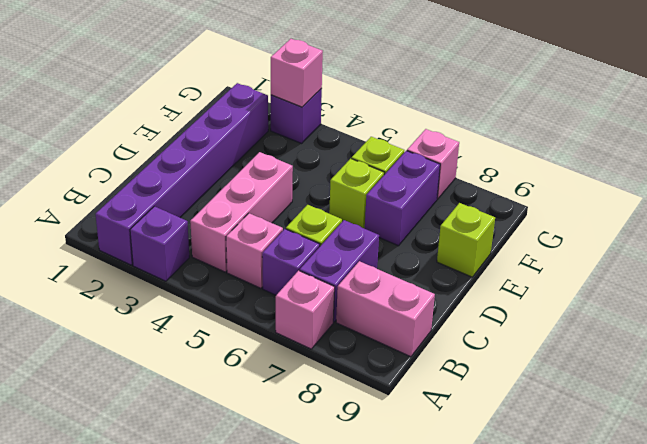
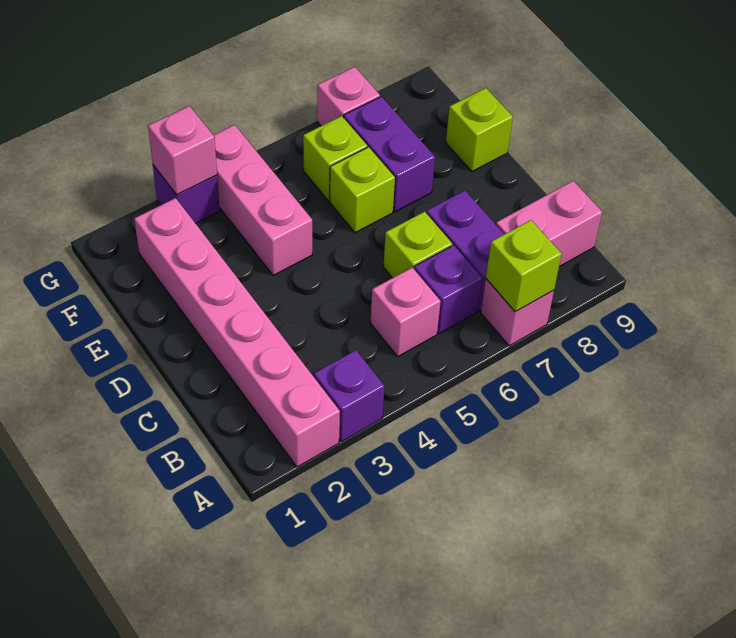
purple 1x6 brick [95,83,268,265] -> pink 1x6 brick [134,198,340,467]
none -> lime 1x1 brick [486,220,561,312]
pink 1x3 brick [190,152,293,272] -> pink 1x3 brick moved to [213,125,312,275]

